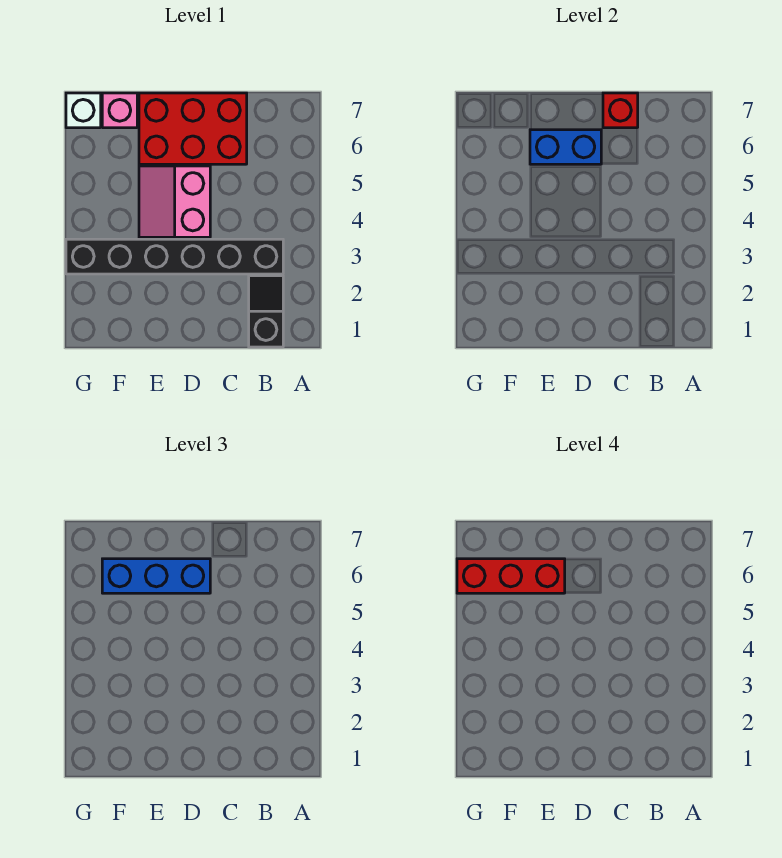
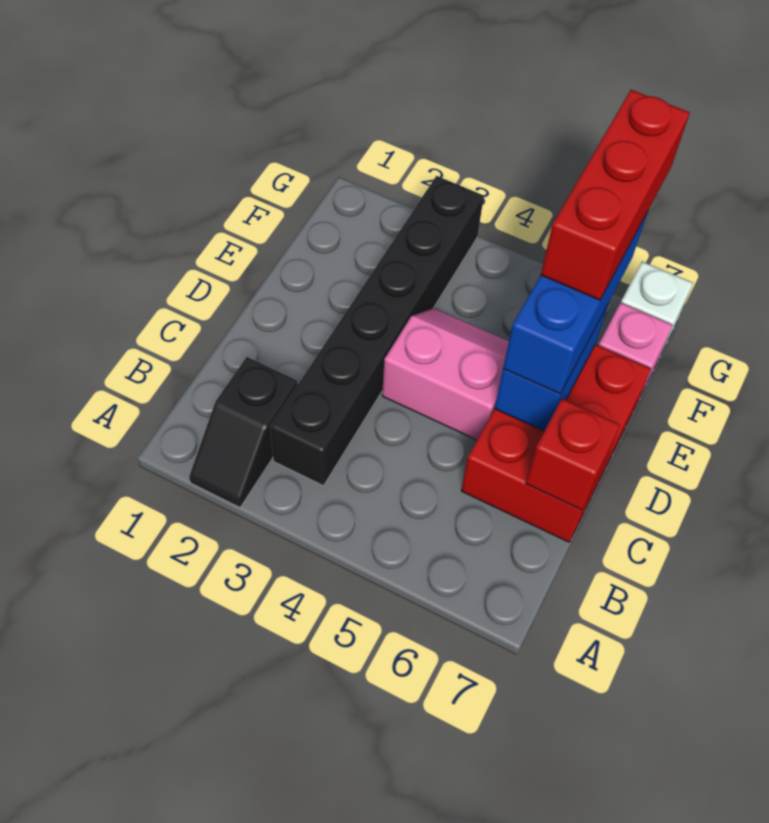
black 1x2 slope [249,276,283,347] -> black 1x2 slope turned to [189,357,298,507]

